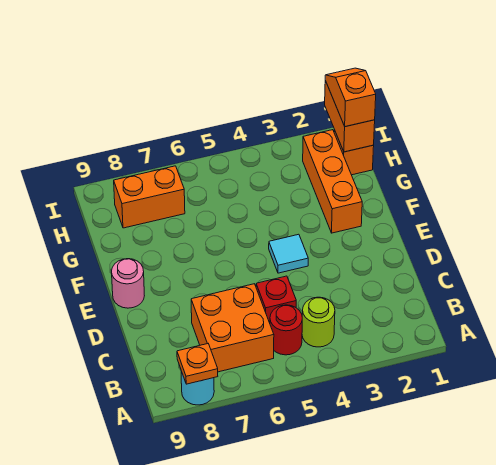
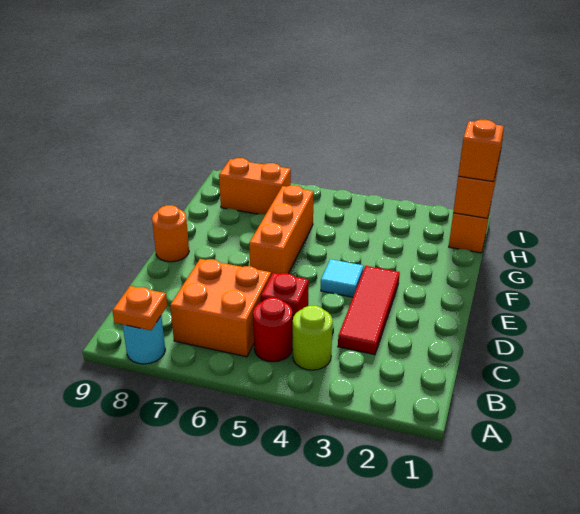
none -> red 1x3 tile [338,266,400,355]
pink 1x1 round brick [112,259,144,308] -> orange 1x1 round brick [152,205,189,262]
orange 1x3 brick [303,130,362,233] -> orange 1x3 brick moved to [249,185,314,275]

